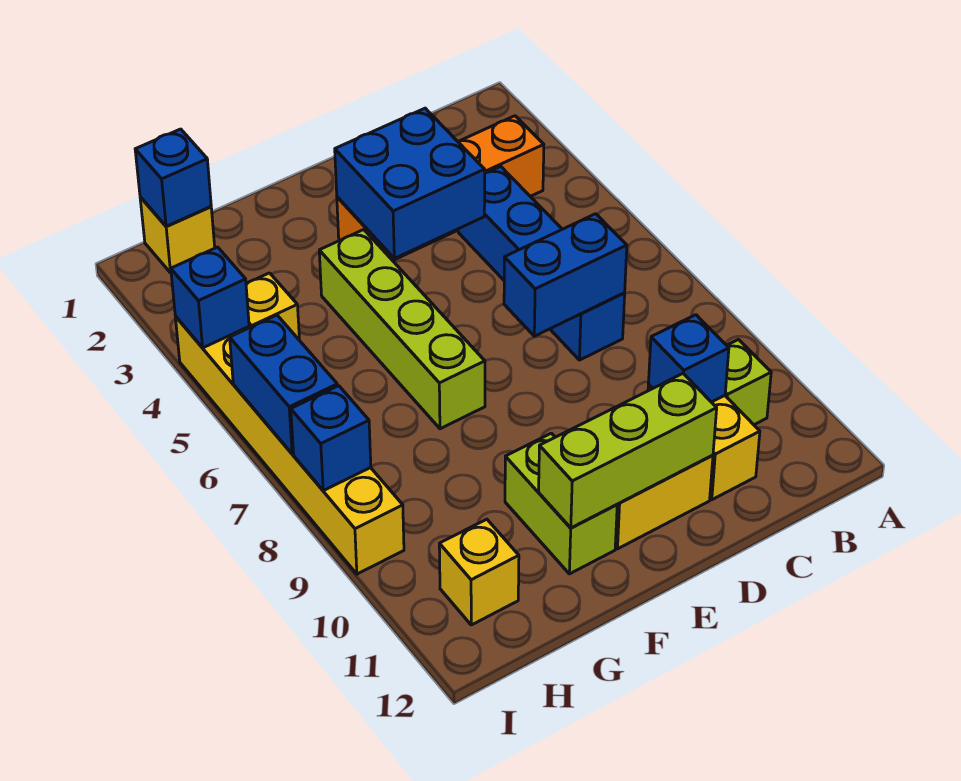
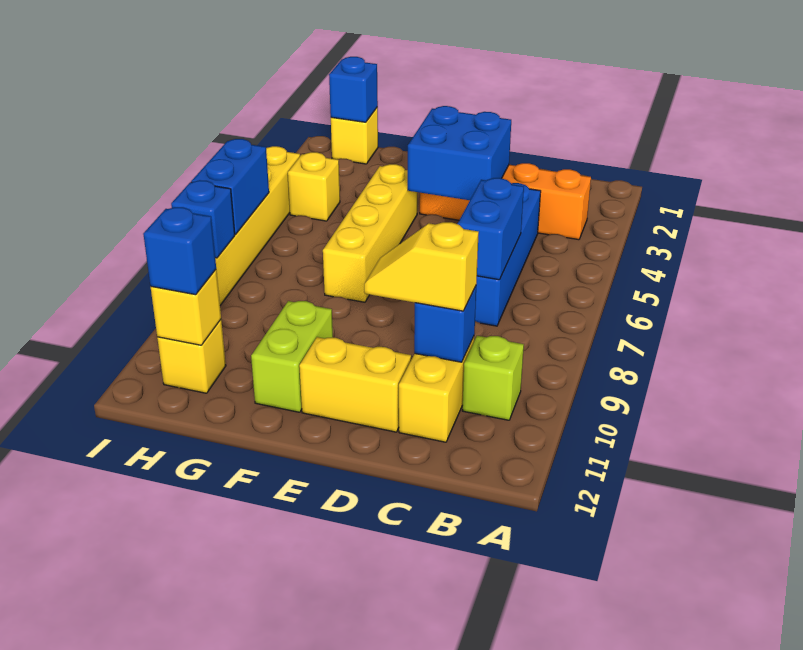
blue 1x2 brick [504,214,627,336] -> blue 1x2 brick turned to [458,178,524,280]
none -> yellow 1x2 slope [364,222,479,311]
lime 1x3 brick [539,374,717,528] -> none
lime 1x4 brick [319,230,485,429] -> yellow 1x4 brick [323,164,417,302]
none -> yellow 1x1 brick [151,270,221,345]
blue 1x1 brick [171,247,249,348] -> blue 1x1 brick moved to [143,207,216,295]

